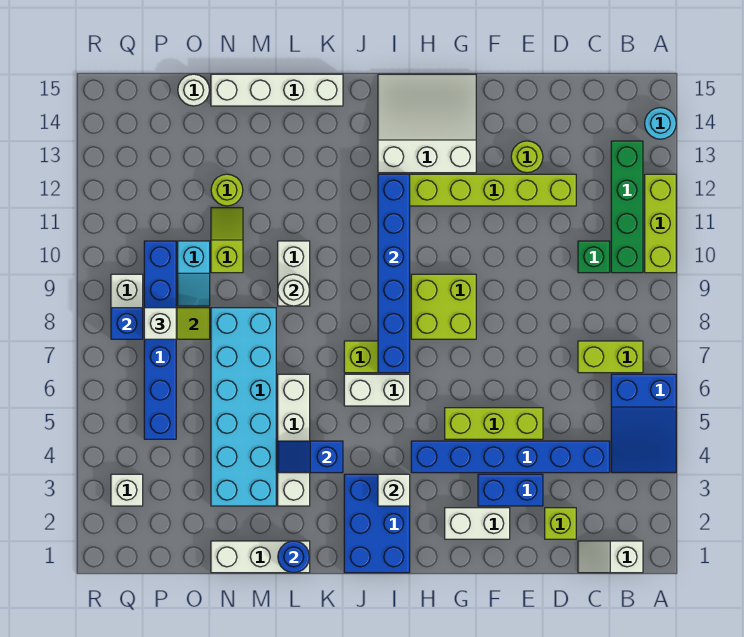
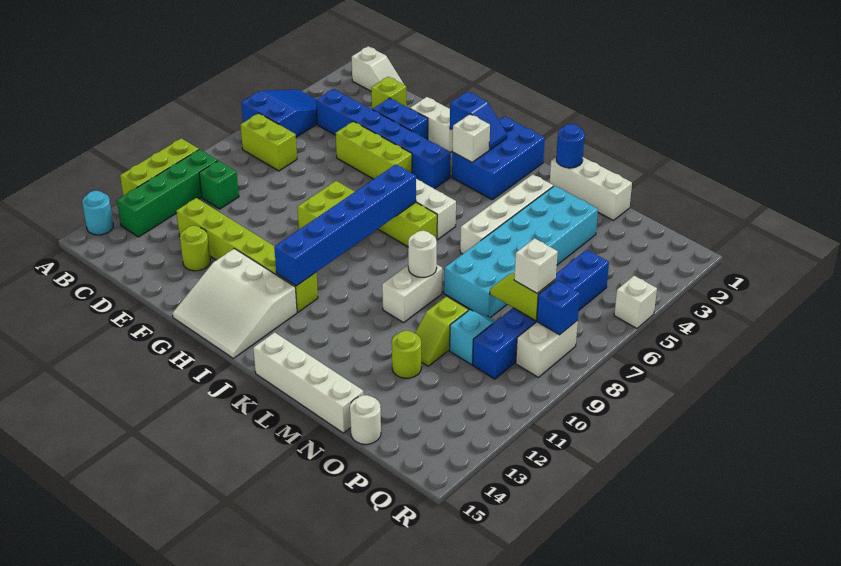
blue 1x2 slope [278,441,343,473] -> blue 1x2 slope moved to [450,91,507,150]
white 1x1 brick [111,474,143,506] -> white 1x1 brick moved to [614,276,657,328]

